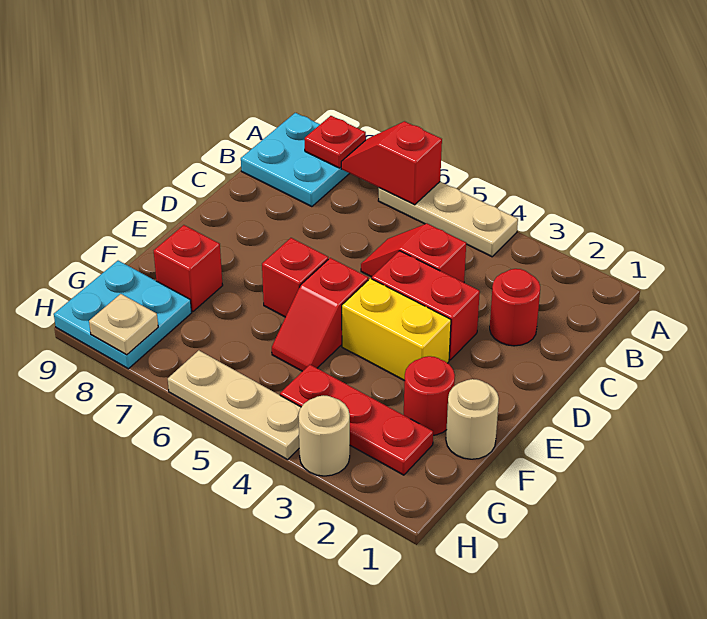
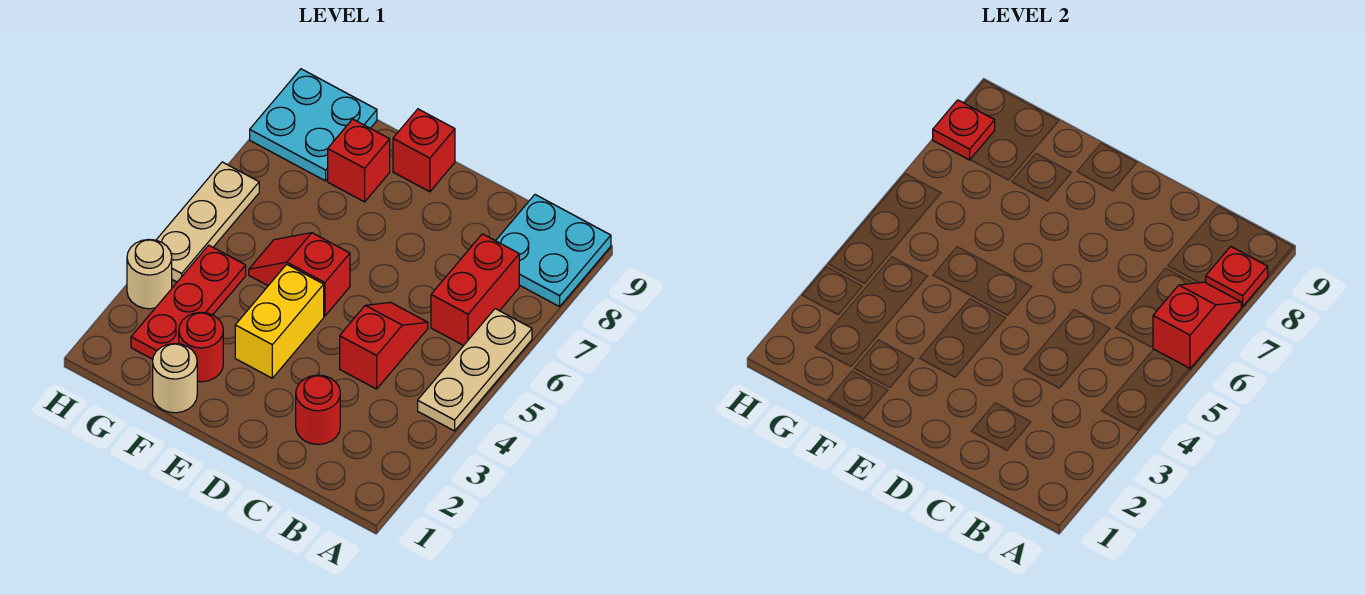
red 1x2 brick [372,251,480,360] -> red 1x2 brick moved to [431,234,519,346]
red 1x1 brick [262,238,328,317] -> red 1x1 brick moved to [393,109,455,192]
tan 1x1 plate [89,294,158,355] -> red 1x1 plate [933,100,995,160]

